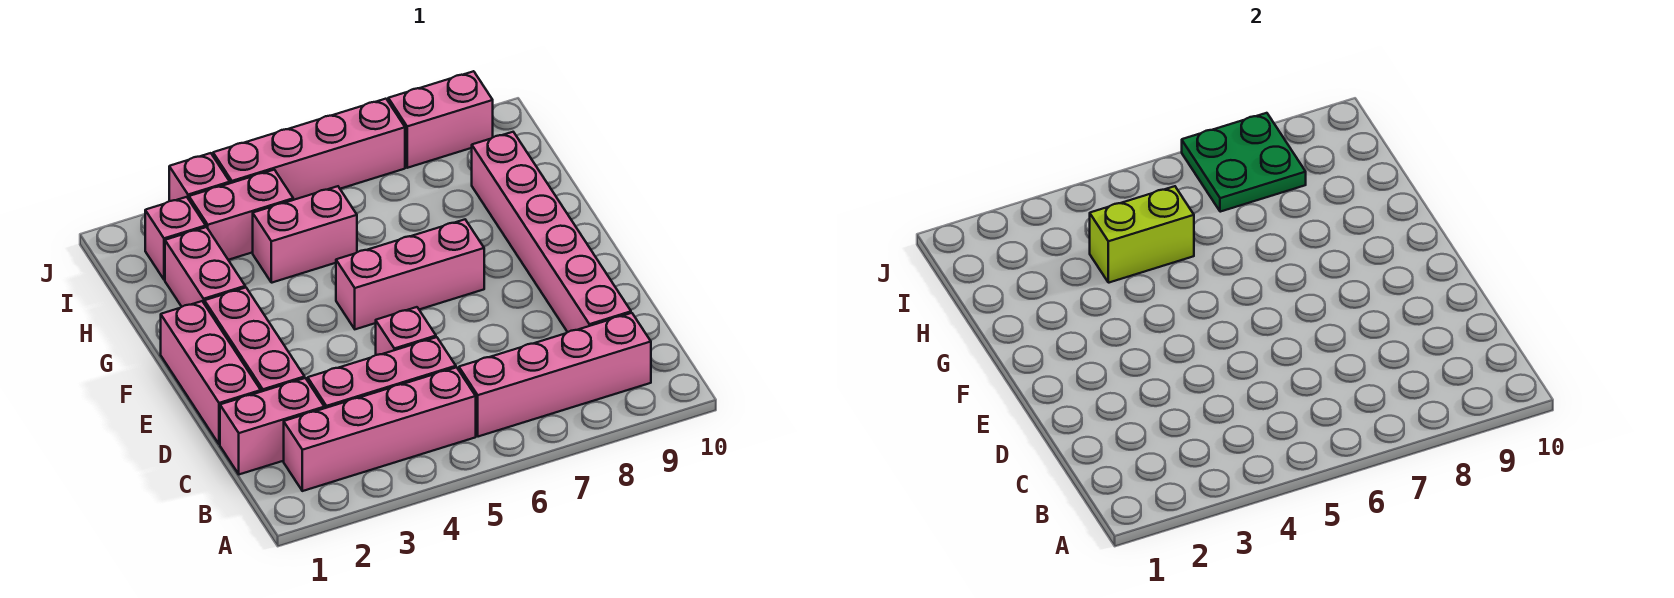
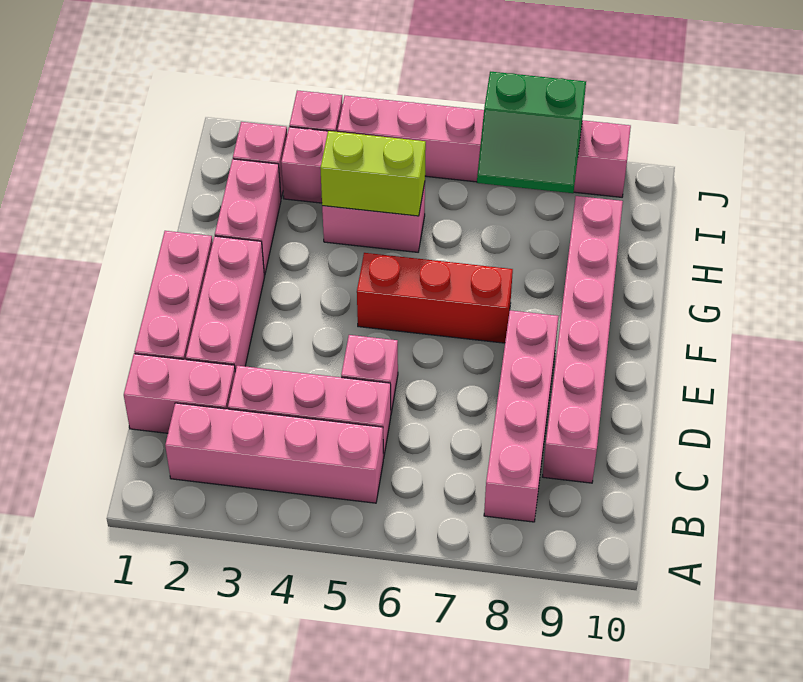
pink 1x4 brick [459,313,651,437] -> pink 1x4 brick turned to [484,310,559,522]
pink 1x3 brick [336,220,484,329] -> red 1x3 brick [357,253,513,343]
green 2x2 plate [1182,113,1306,212] -> green 2x2 slope [477,72,586,193]

